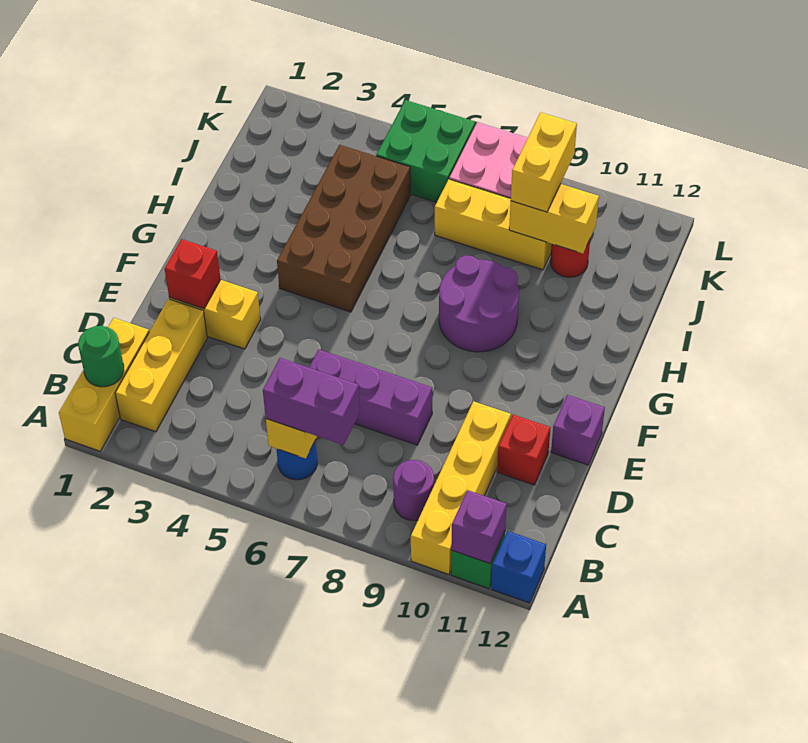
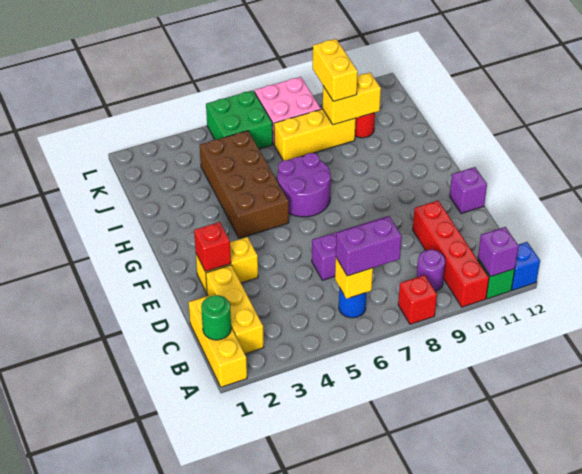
yellow 1x4 brick [411,401,511,574] -> red 1x4 brick [413,201,489,307]
red 1x1 brick [497,415,551,485] -> red 1x1 brick moved to [398,275,437,324]
purple 2x2 round brick [439,255,519,352] -> purple 2x2 round brick moved to [278,153,331,217]

